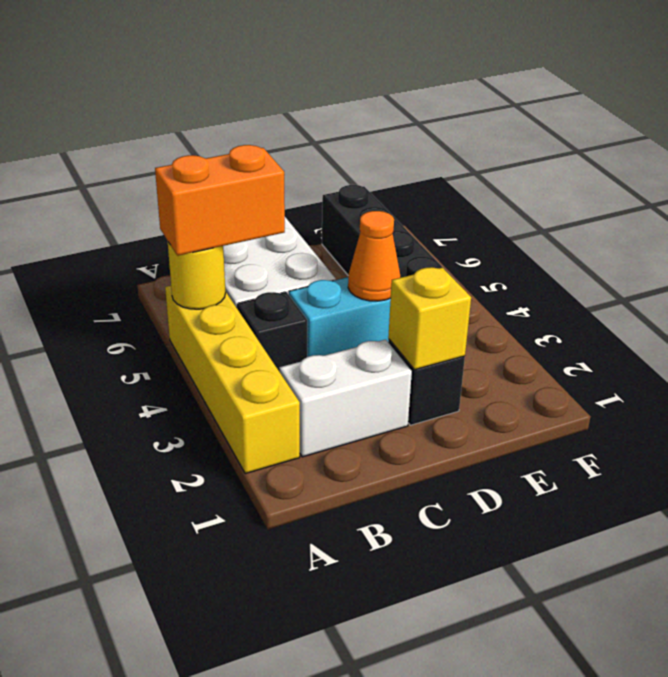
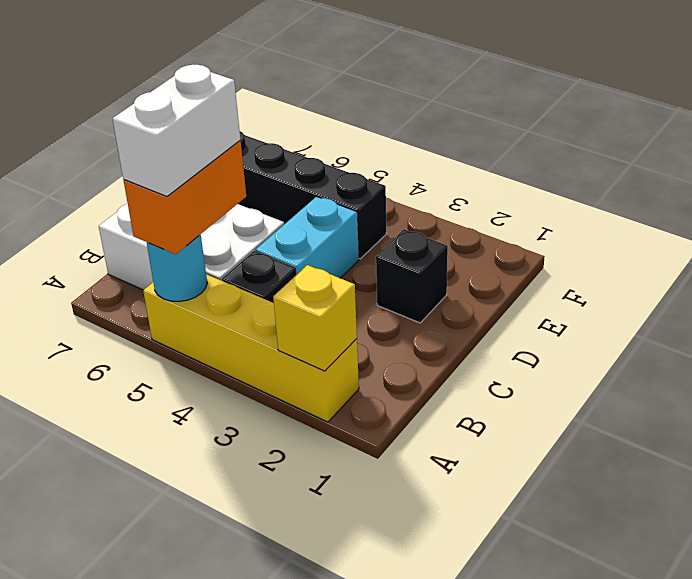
yellow 1x1 round brick [168,242,226,309] -> cyan 1x1 round brick [147,234,207,302]
white 1x2 brick [279,340,412,457] -> white 1x2 brick moved to [112,65,240,197]
yellow 1x1 brick [388,267,471,370] -> yellow 1x1 brick moved to [273,265,357,371]
orange 1x1 cone [348,211,401,301] -> none

